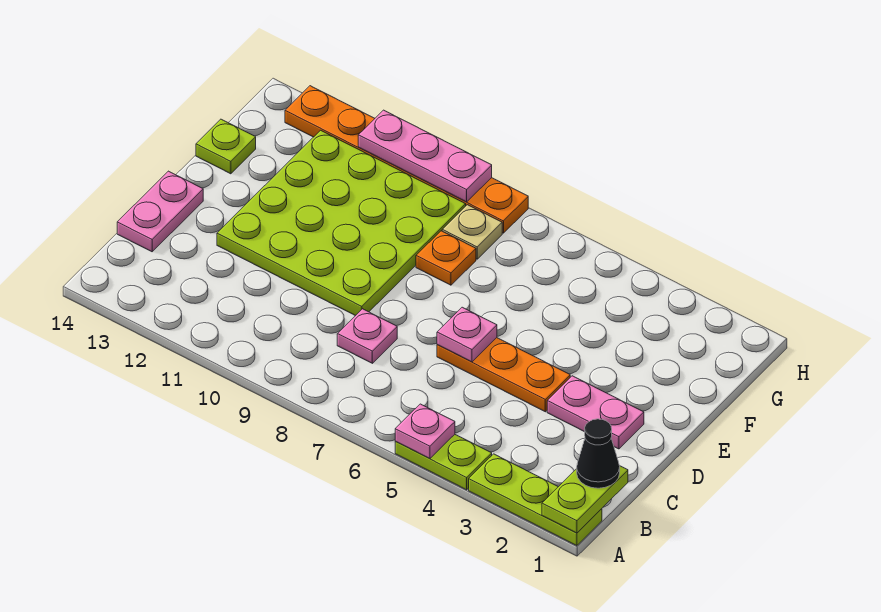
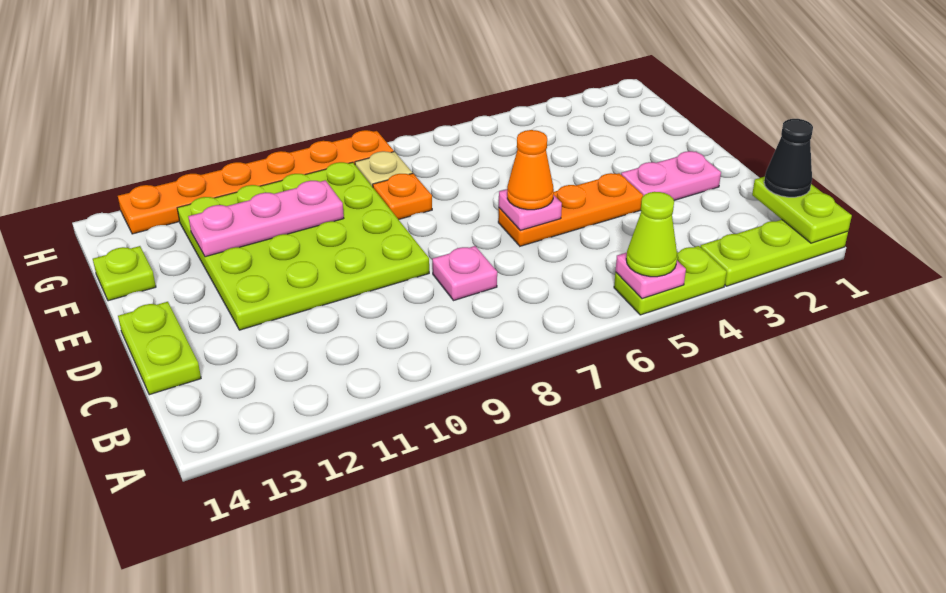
none -> lime 1x1 cone [626,192,677,277]
pink 1x2 plate [117,171,203,252] -> lime 1x2 plate [118,302,201,395]
none -> orange 1x1 cone [507,130,554,210]
pink 1x3 plate [358,110,492,202] -> pink 1x3 plate moved to [188,180,344,257]

